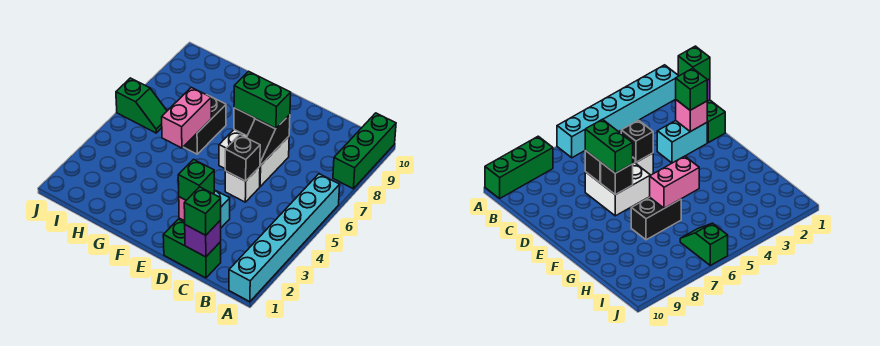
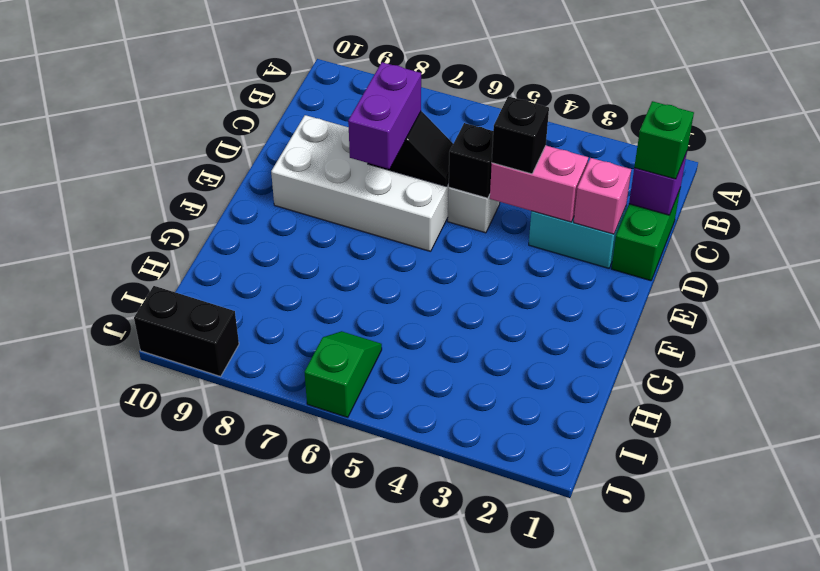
cyan 1x6 brick [229,174,340,302] -> none
green 1x3 brick [333,113,396,189] -> none
green 1x1 brick [178,159,214,200] -> none
white 2x2 brick [219,130,289,187] -> white 2x4 brick [271,115,449,251]
green 1x2 brick [234,71,291,128] -> purple 1x2 brick [348,62,421,169]
black 1x1 brick [234,108,255,136] -> black 1x1 brick moved to [492,96,549,174]
pink 1x2 brick [162,87,211,148] -> pink 1x2 brick moved to [490,146,588,222]
black 1x2 brick [184,94,226,154] -> black 1x2 brick moved to [134,286,239,376]

